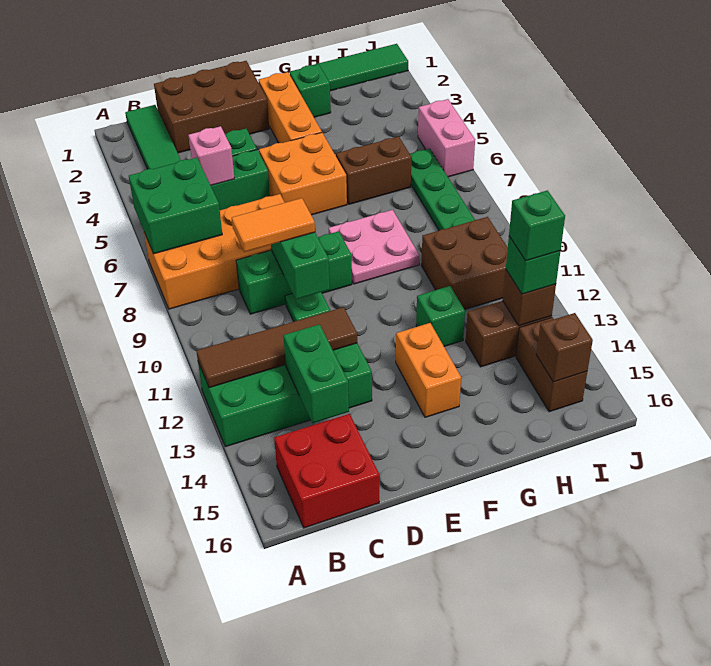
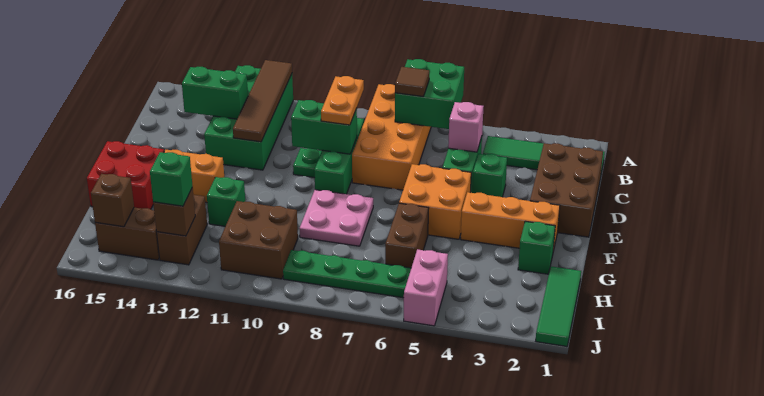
none -> brown 1x1 tile [395,67,429,97]
red 2x2 brick [274,414,379,528] -> red 2x2 brick moved to [87,141,164,209]
orange 1x2 tile [232,198,315,252] -> orange 1x2 plate [321,76,364,125]
green 1x1 brick [509,190,565,261] -> none
pink 1x2 brick [418,99,475,177] -> pink 1x2 brick turned to [404,249,448,326]

